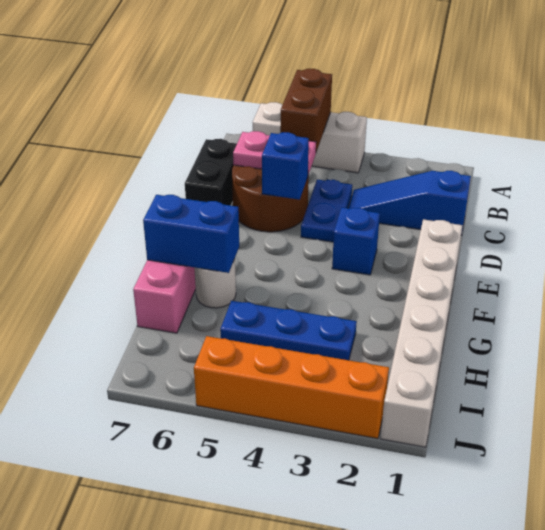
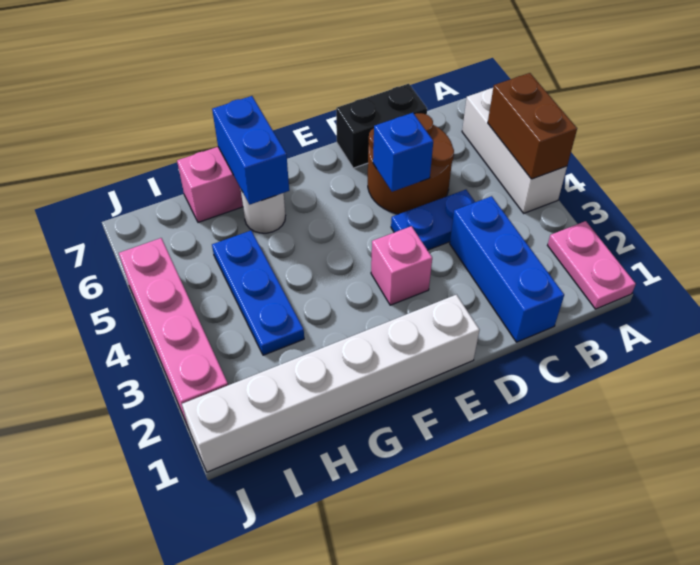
brown 1x2 brick [280,69,332,152] -> brown 1x2 brick turned to [488,73,577,179]
blue 1x3 slope [349,171,471,235] -> blue 1x3 brick [450,196,564,342]
pink 1x2 plate [233,131,316,175] -> pink 1x2 plate moved to [548,221,636,309]
blue 1x1 brick [332,208,380,275] -> pink 1x1 brick [371,226,432,305]
orange 1x4 brick [194,336,389,439] -> pink 1x4 brick [119,238,228,428]

